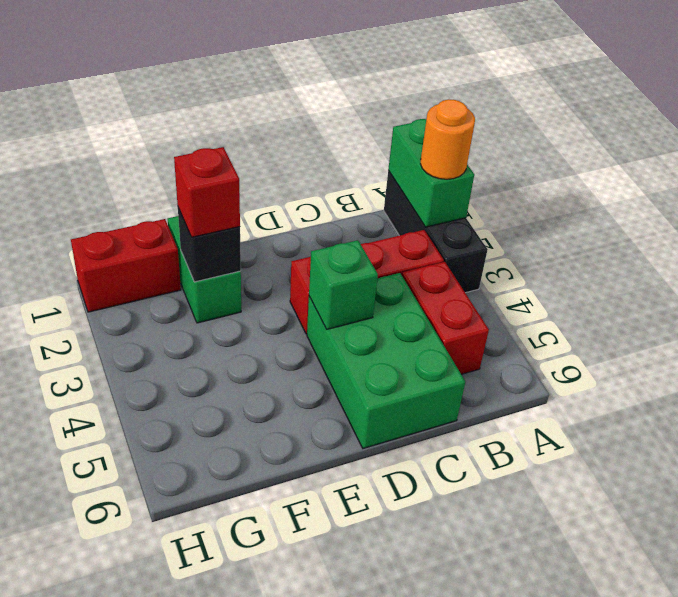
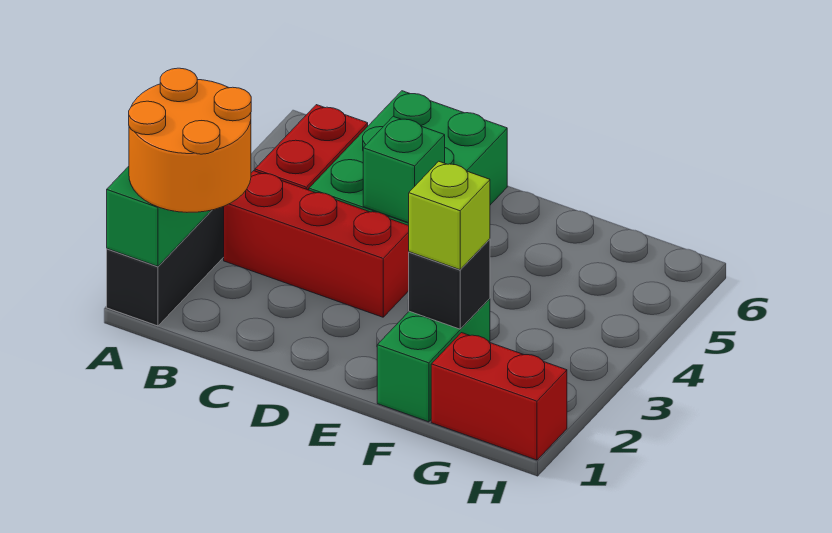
orange 1x1 round brick [421,99,475,179] -> orange 2x2 round brick [129,68,251,212]
red 1x1 brick [174,147,240,237] -> lime 1x1 brick [409,161,490,270]

